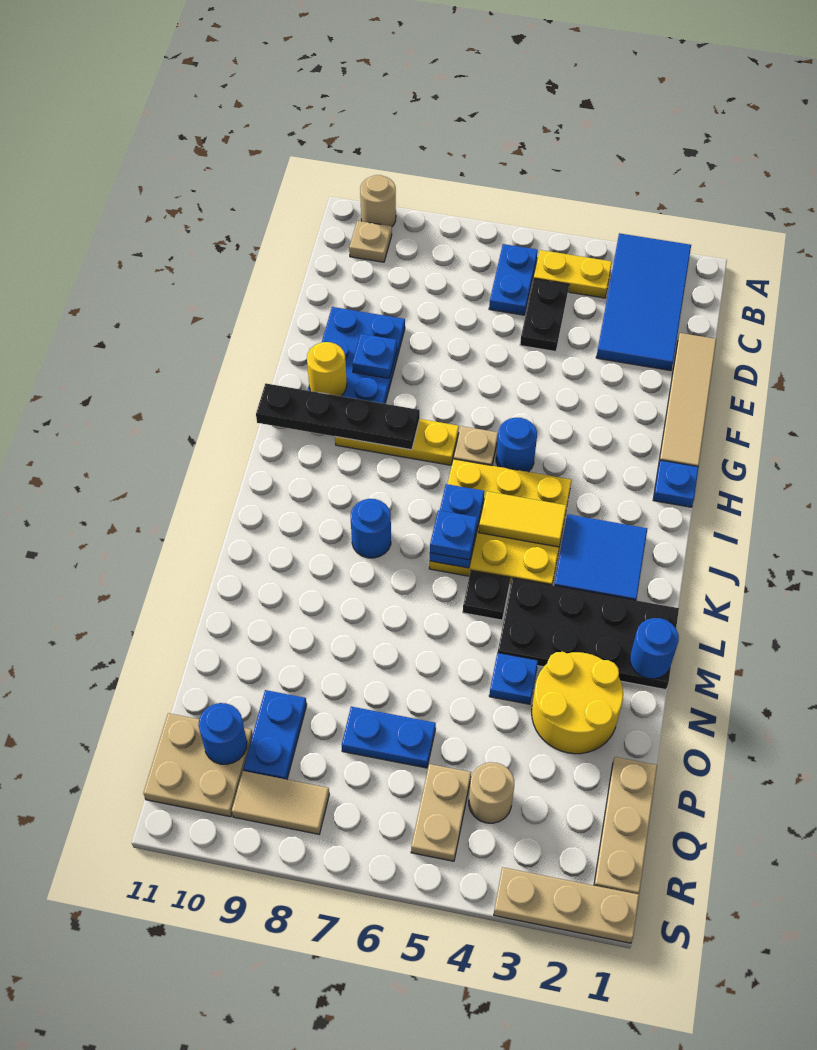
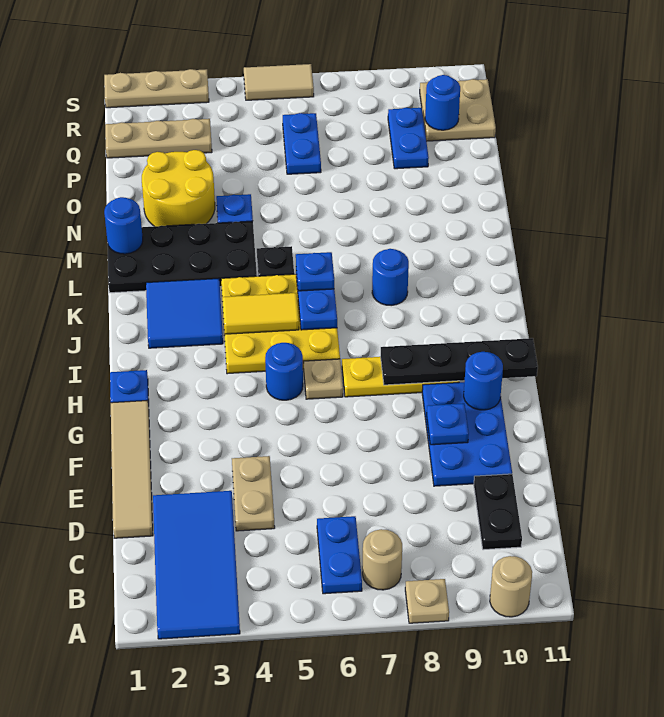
yellow 1x2 plate [534,250,612,298] -> none
tan 1x1 plate [349,221,392,262] -> tan 1x1 plate moved to [405,579,449,623]
black 1x2 plate [520,279,569,351] -> black 1x2 plate moved to [474,474,522,550]
yellow 1x1 round brick [307,342,347,396] -> blue 1x1 round brick [464,352,503,410]
tan 1x3 plate [594,757,657,894] -> tan 1x3 plate turned to [105,119,212,158]
blue 1x2 plate [342,707,436,768] -> blue 1x2 plate turned to [283,113,321,174]
tan 1x1 round brick [469,762,514,823] -> tan 1x1 round brick moved to [362,529,402,590]
tan 1x2 plate [411,764,471,861] -> tan 1x2 plate moved to [232,456,275,531]
tan 1x2 tile [232,771,329,834] -> tan 1x2 tile moved to [244,64,314,100]

